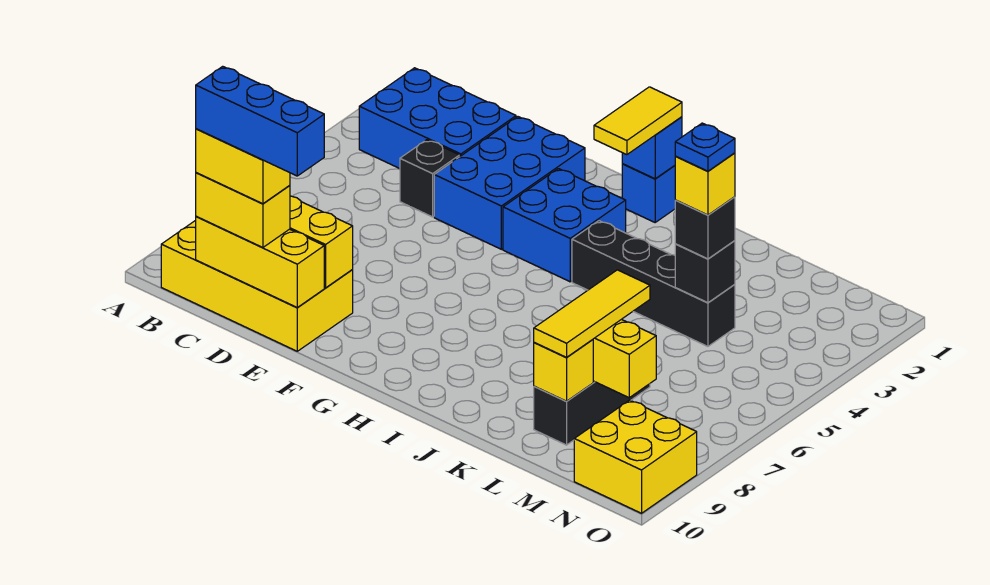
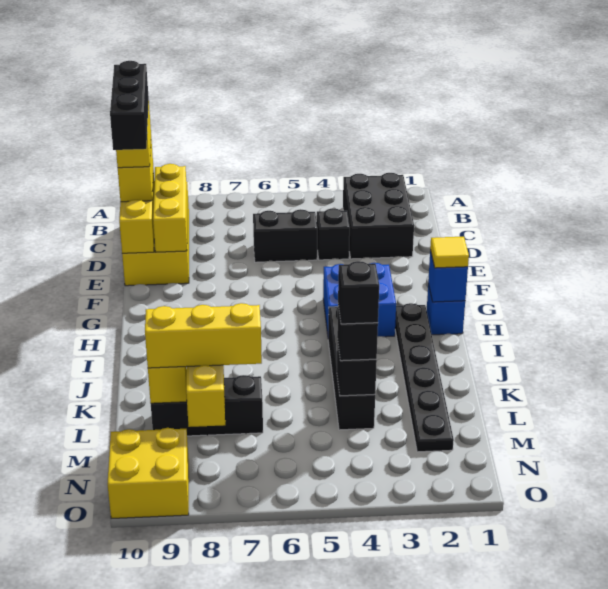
blue 2x3 brick [359,68,516,169] -> black 2x3 brick [343,173,414,259]
blue 1x3 brick [196,66,324,176] -> black 1x3 brick [110,61,149,150]
none -> black 1x2 brick [253,209,317,262]
blue 2x3 brick [434,117,585,249] -> none
yellow 1x2 tile [594,87,682,155] -> yellow 1x1 tile [430,237,469,268]
none -> black 1x6 plate [395,303,454,452]
yellow 1x1 brick [675,153,735,215] -> black 1x1 brick [338,261,379,324]
blue 1x1 plate [675,123,735,171] -> none
yellow 1x3 tile [534,270,650,357] -> yellow 1x3 brick [145,303,262,368]

